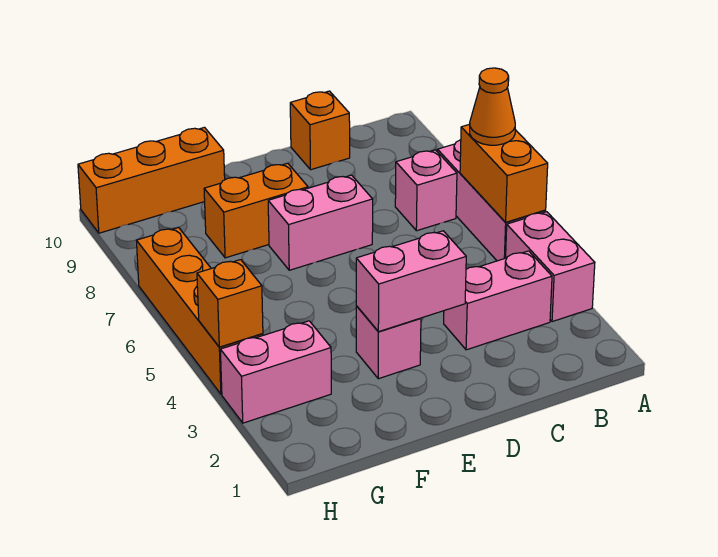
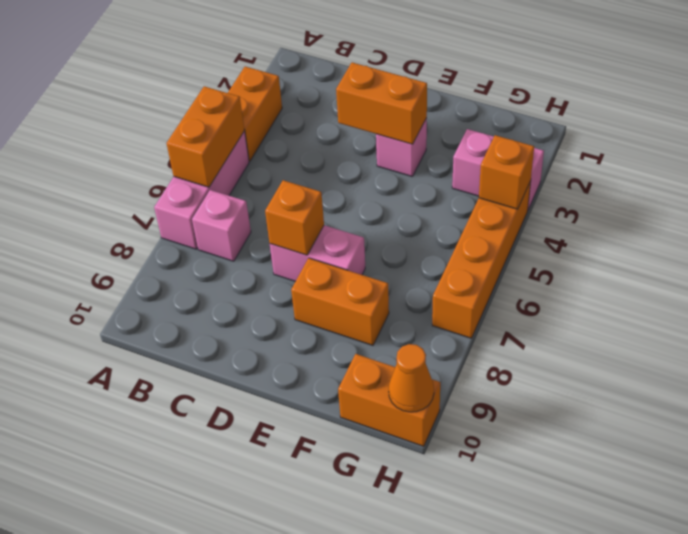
pink 1x2 brick [506,212,595,322] -> orange 1x2 brick [228,67,282,161]
orange 1x1 cone [470,68,515,145] -> orange 1x1 cone moved to [389,344,434,412]
pink 1x2 brick [444,251,552,350] -> none
orange 1x1 brick [290,91,350,170] -> orange 1x1 brick moved to [265,180,324,255]
pink 1x2 brick [356,231,466,332] -> orange 1x2 brick [336,62,427,144]
orange 1x3 brick [78,127,225,233] -> orange 1x2 brick [338,354,440,446]

